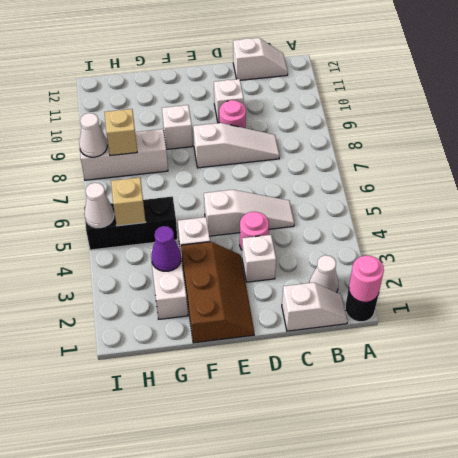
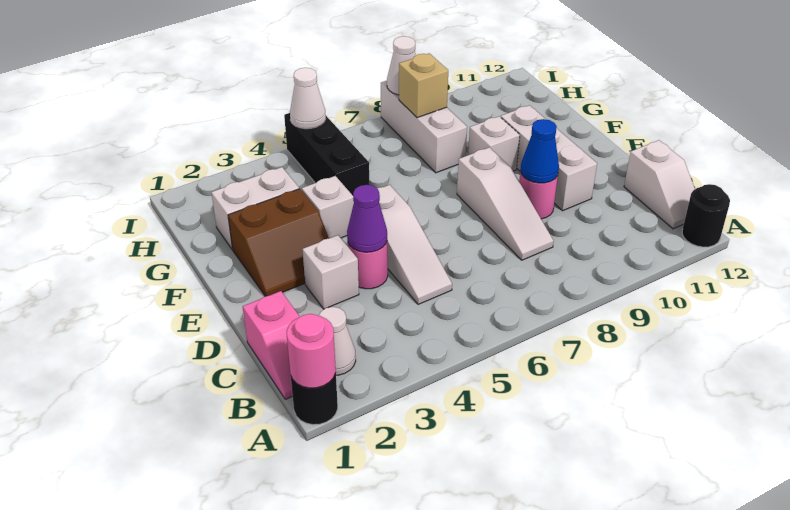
none -> black 1x1 round brick [682,184,730,247]
white 1x2 slope [282,283,348,331] -> pink 1x2 slope [243,291,300,399]
none -> blue 1x1 cone [520,119,559,183]
white 1x1 brick [214,79,244,123] -> white 1x3 brick [501,105,597,211]
brown 2x3 slope [181,242,254,343] -> brown 2x2 slope [228,189,329,296]
purple 1x1 cone [151,226,181,271] -> purple 1x1 cone moved to [347,185,387,252]
tan 1x1 brick [111,178,146,226] -> none

